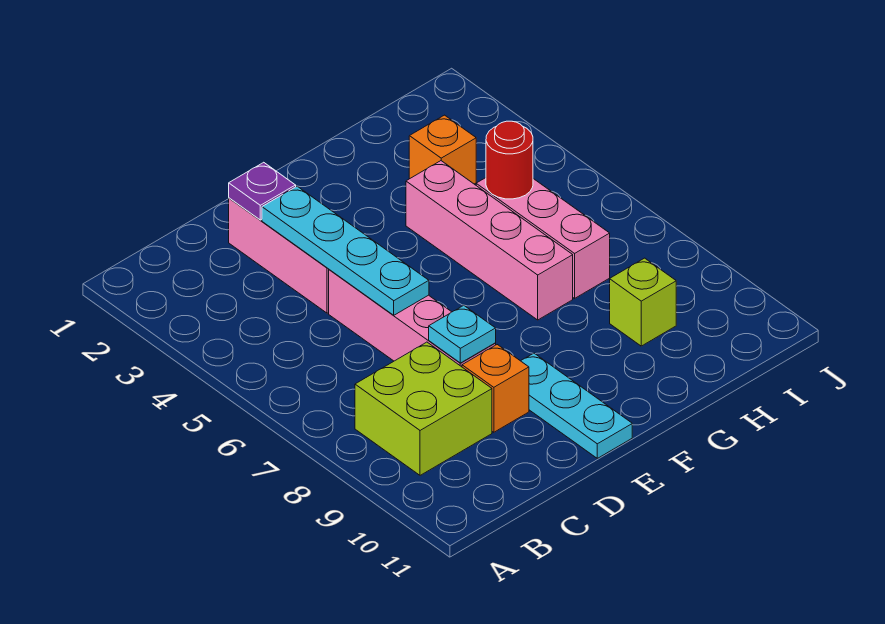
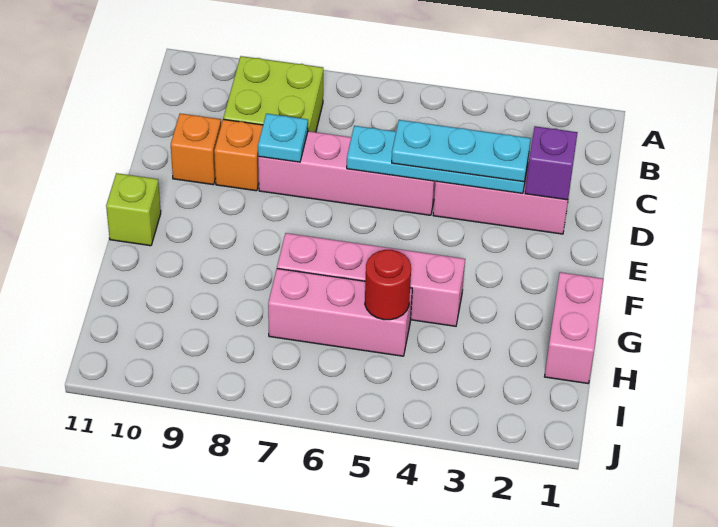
purple 1x1 plate [229,162,296,220] -> purple 1x1 brick [525,126,578,200]
cyan 1x3 plate [521,353,632,458] -> cyan 1x3 plate moved to [392,120,531,182]
none -> pink 1x2 brick [545,272,603,383]
orange 1x1 brick [409,115,476,184] -> orange 1x1 brick moved to [171,113,221,185]
lime 1x1 brick [610,258,676,346] -> lime 1x1 brick moved to [106,173,161,246]

